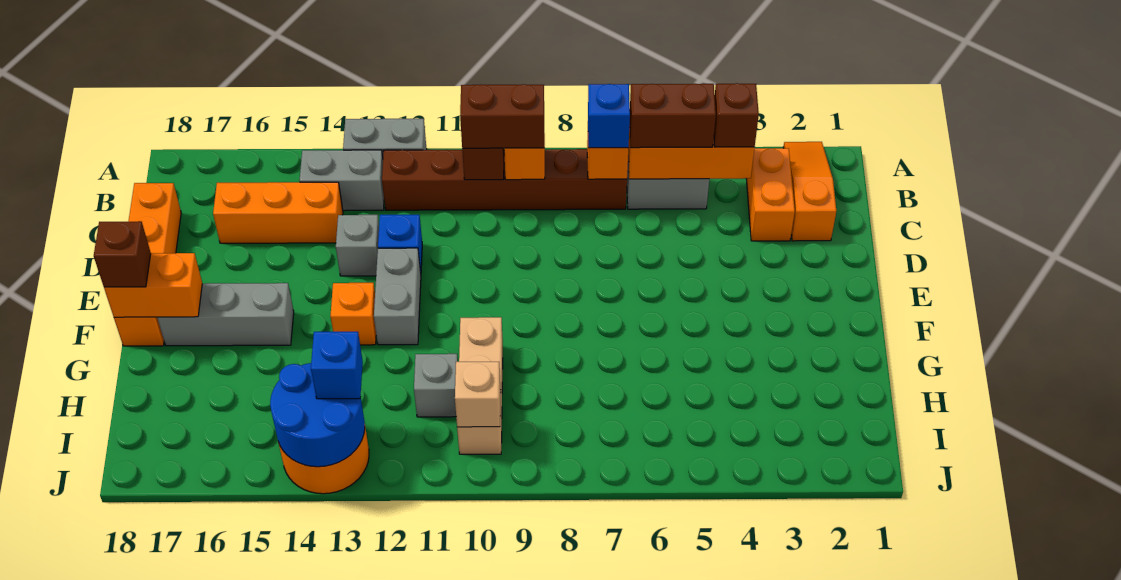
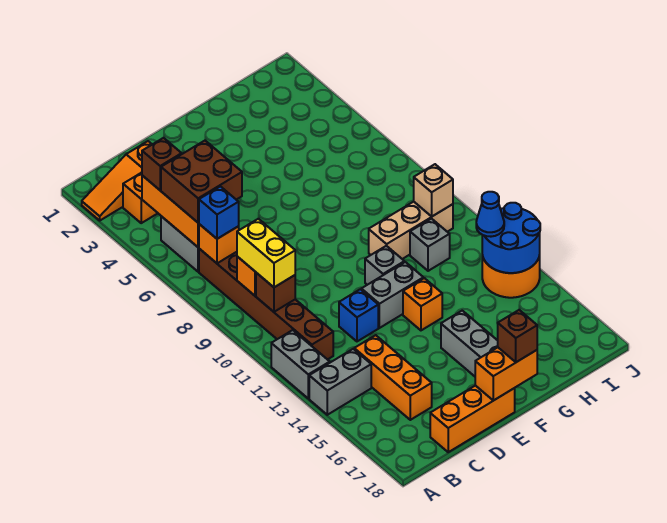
brown 1x2 brick [630,84,716,148] -> brown 2x2 brick [161,141,242,223]
brown 1x2 brick [460,84,544,148] -> yellow 1x2 brick [237,219,295,287]
grey 1x2 brick [299,150,384,211] -> grey 1x2 brick turned to [309,349,371,415]
orange 1x4 brick [114,183,181,346] -> orange 1x3 brick [430,386,515,452]
grey 1x1 brick [336,215,379,276] -> grey 1x1 brick moved to [365,246,404,285]
orange 1x2 brick [104,253,202,317] -> orange 1x2 brick turned to [475,347,537,401]
blue 1x1 brick [311,332,363,399] -> blue 1x1 cone [476,192,504,237]

